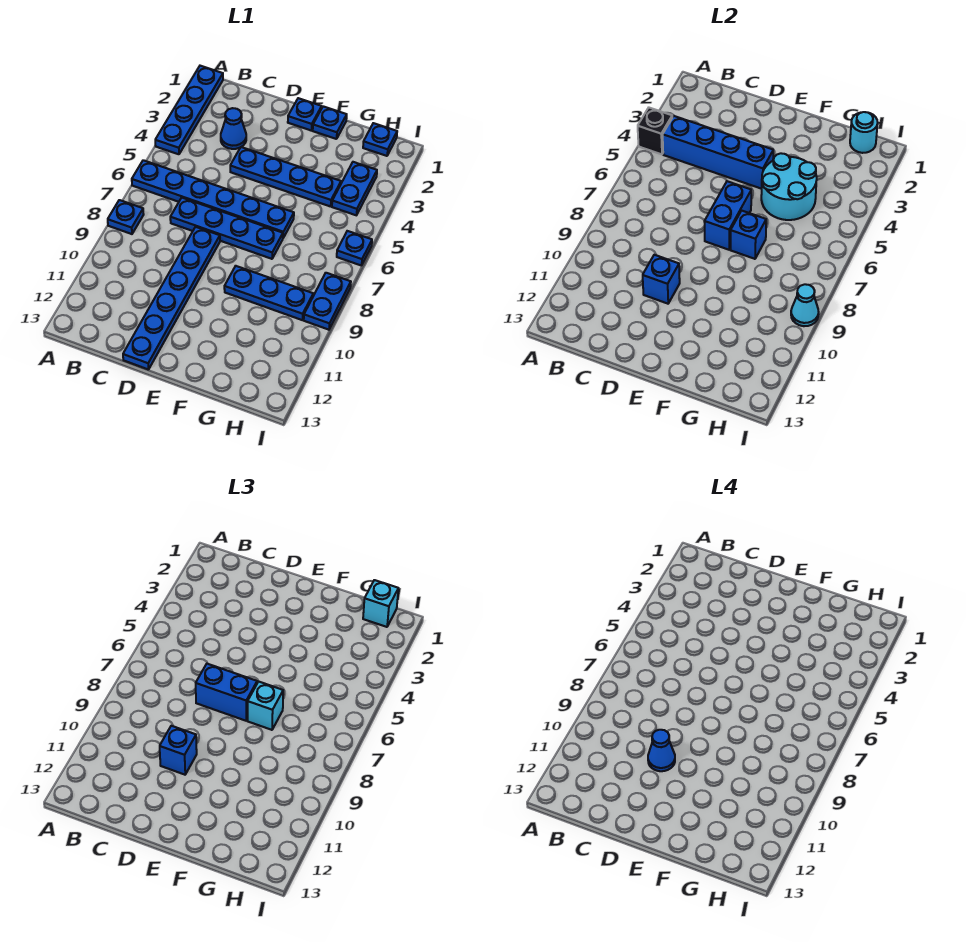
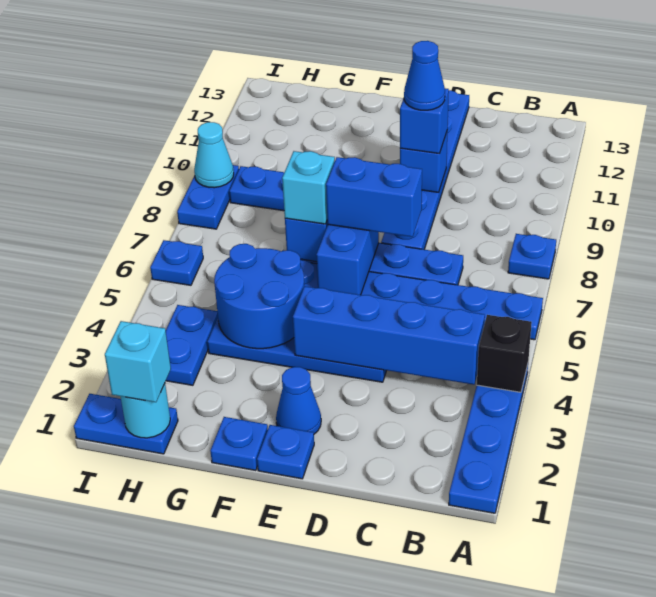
blue 1x1 cone [221,108,246,149] -> blue 1x1 cone moved to [276,367,321,434]
cyan 2x2 round brick [761,153,817,220] -> blue 2x2 round brick [214,244,304,349]
blue 1x1 plate [363,123,397,156] -> blue 1x2 plate [74,394,178,454]

